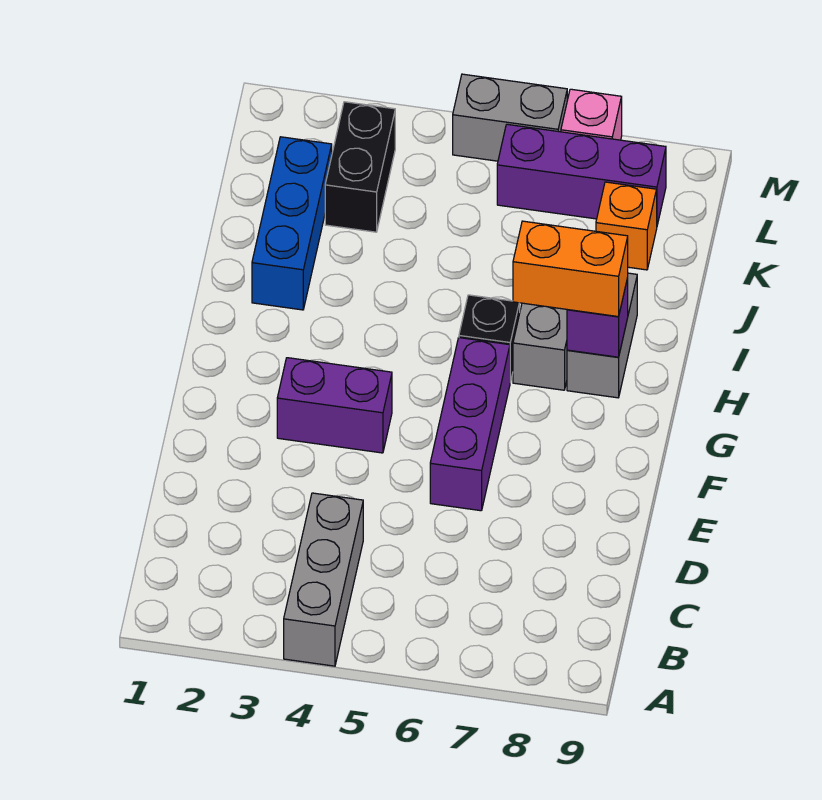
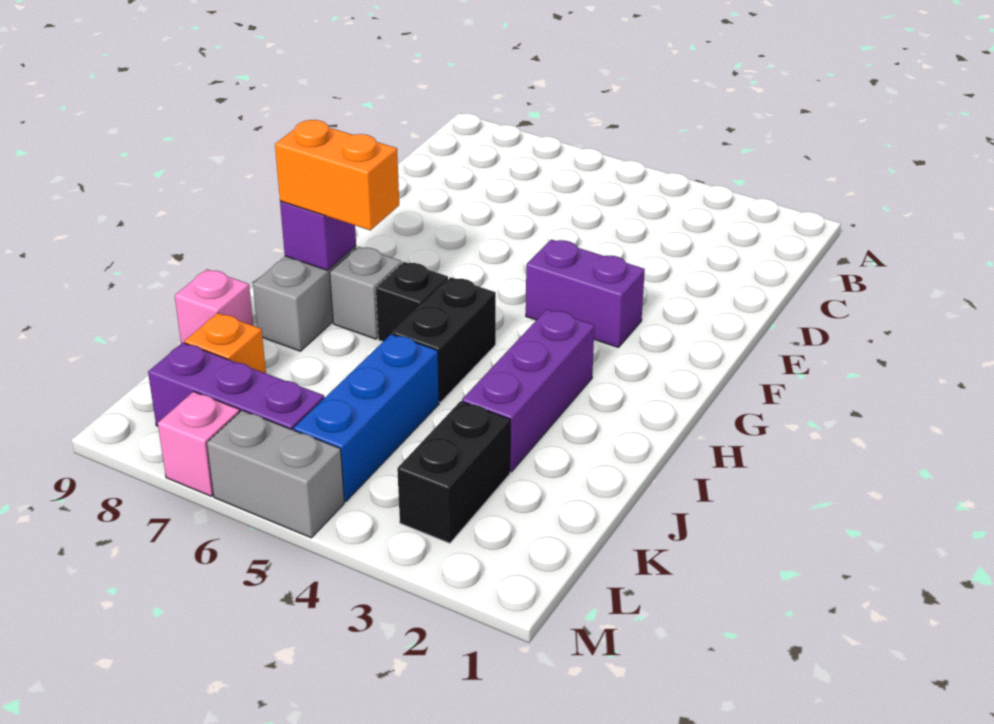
grey 1x3 brick [284,493,363,666] -> none
purple 1x3 brick [430,338,510,511] -> purple 1x3 brick moved to [462,309,595,472]
none -> black 1x2 brick [393,277,496,402]
blue 1x3 brick [252,137,332,310] -> blue 1x3 brick moved to [294,334,439,502]
none -> pink 1x1 brick [175,269,253,343]

